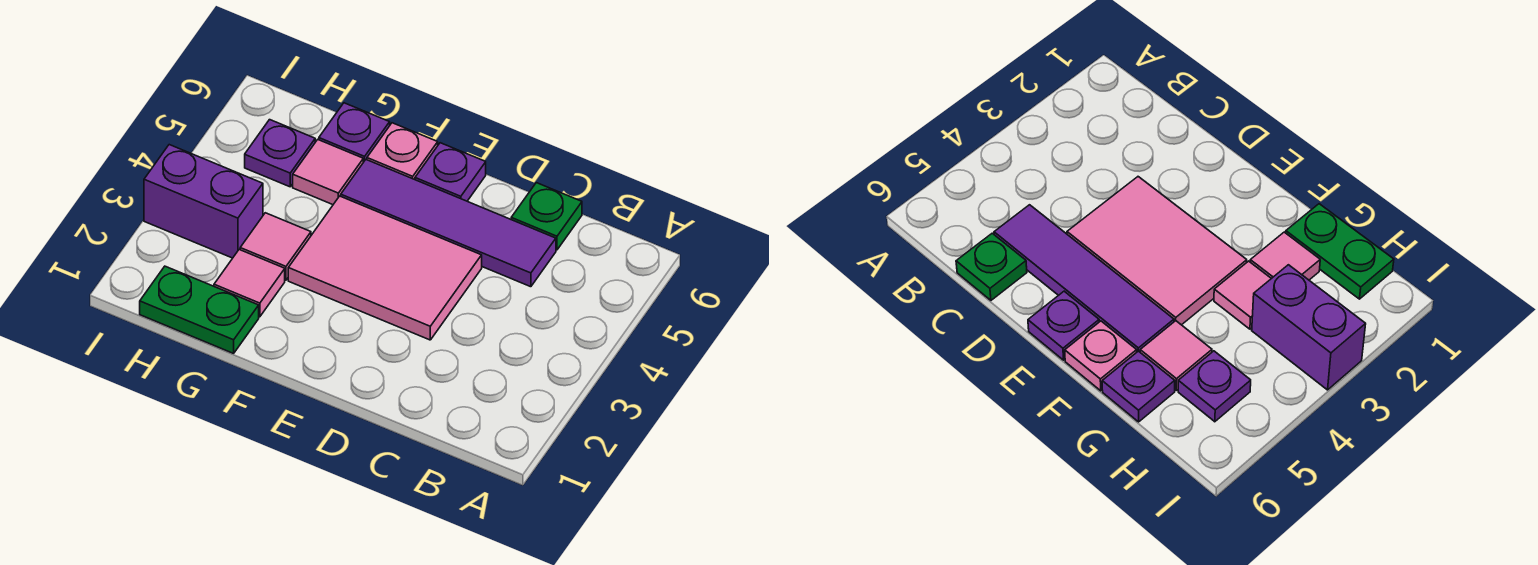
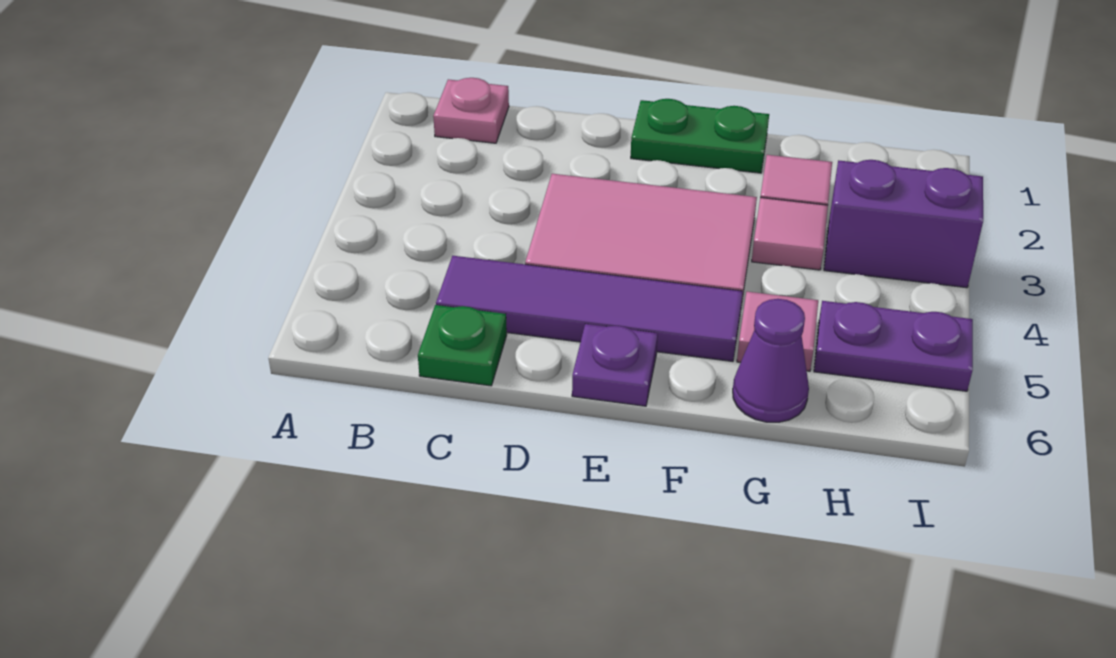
pink 1x1 plate [367,123,438,180] -> pink 1x1 plate moved to [433,78,509,143]
green 1x2 plate [140,266,259,353] -> green 1x2 plate moved to [631,99,769,173]
purple 1x1 plate [319,103,390,162] -> purple 1x1 cone [733,299,809,422]
purple 1x1 plate [245,120,315,187] -> purple 1x2 plate [814,301,973,391]

